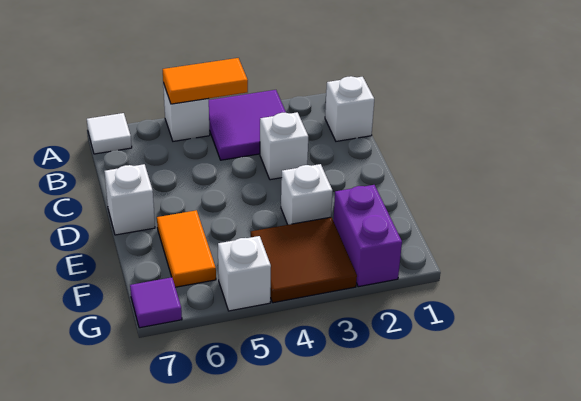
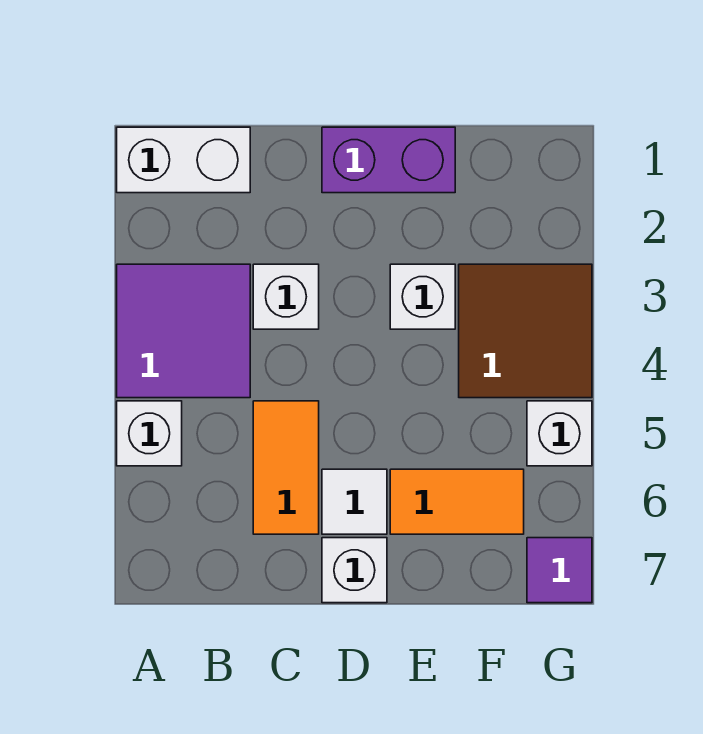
orange 1x2 tile [163,58,248,104] -> orange 1x2 tile moved to [253,401,319,534]
white 1x1 tile [87,113,132,154] -> white 1x1 tile moved to [322,469,387,534]
white 1x1 brick [325,76,374,141] -> white 1x2 brick [117,127,250,193]
purple 1x2 brick [333,185,402,287] -> purple 1x2 brick moved to [322,127,455,193]

